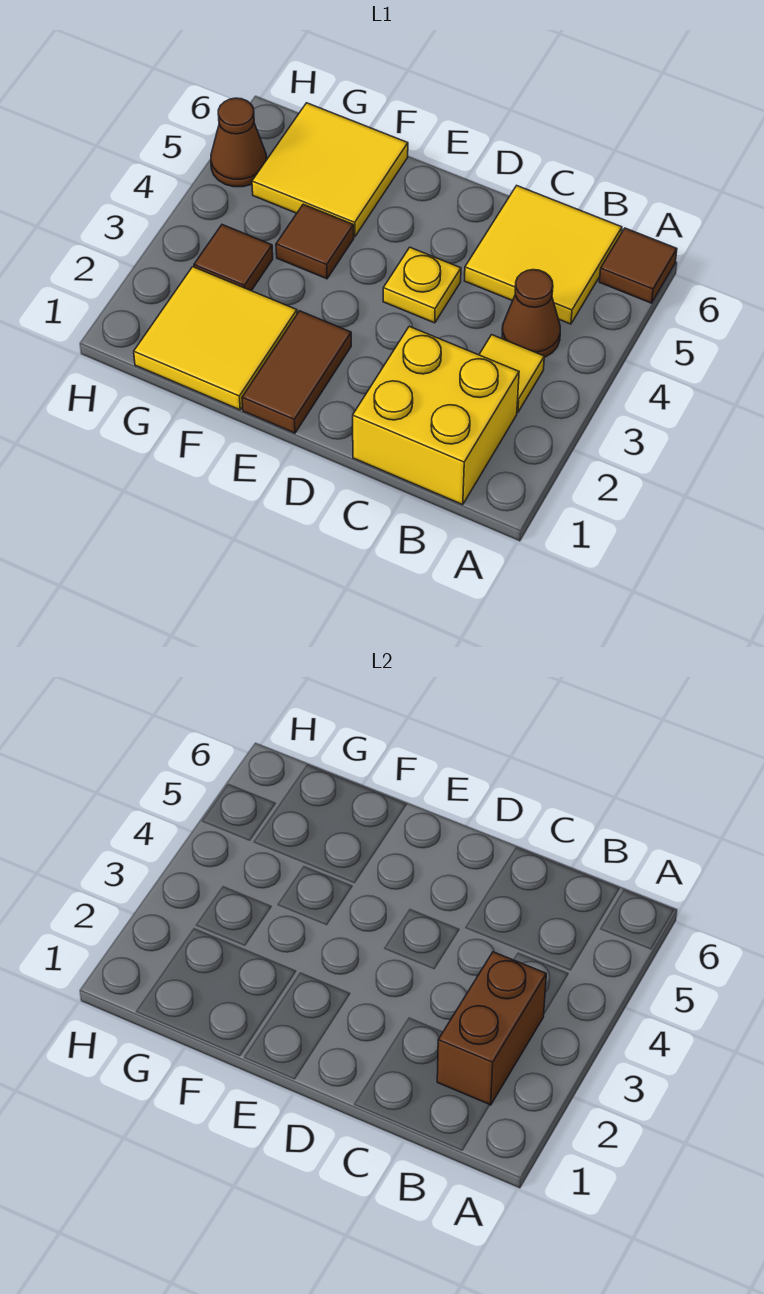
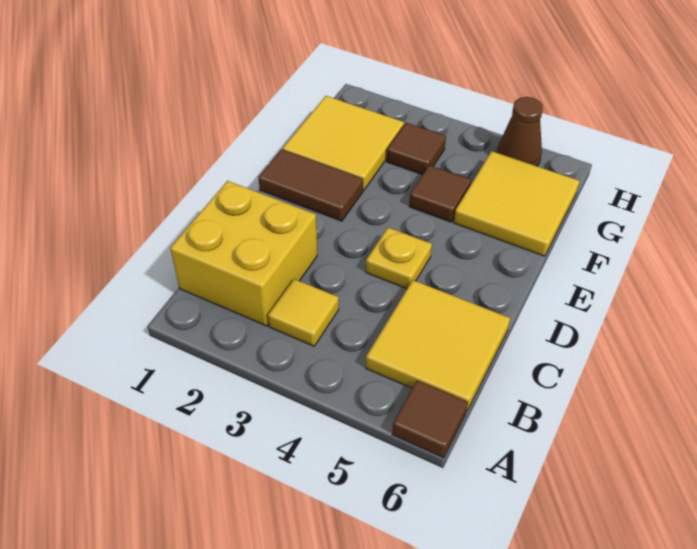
brown 1x2 brick [437,952,546,1105] -> none
brown 1x1 cone [502,270,560,357] -> none

